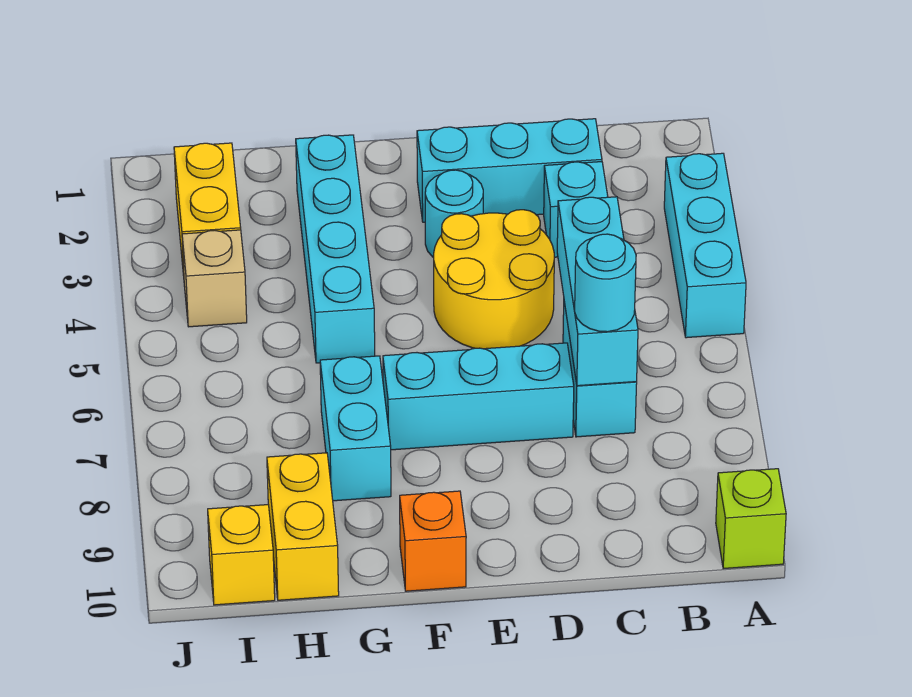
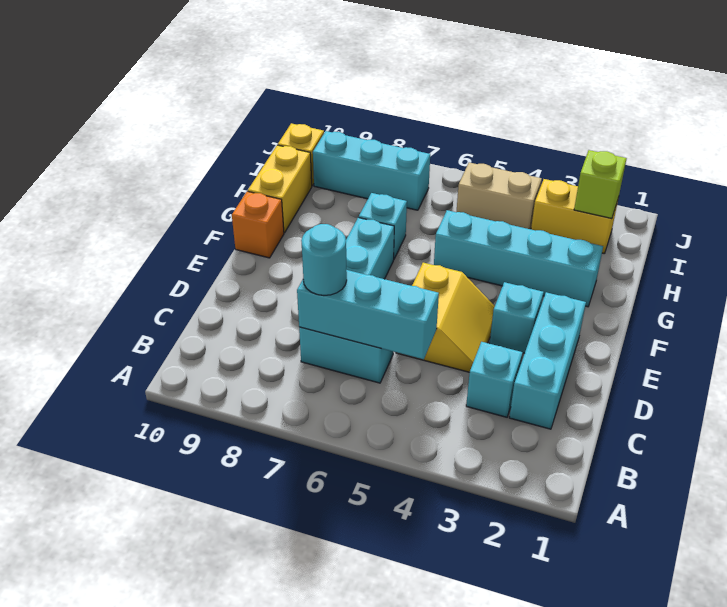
cyan 1x3 brick [664,153,746,338] -> cyan 1x3 brick moved to [313,131,430,210]
lime 1x1 brick [716,469,786,569] -> lime 1x1 brick moved to [574,150,627,219]
yellow 2x2 round brick [434,210,554,349] -> yellow 2x2 slope [396,263,495,372]
cyan 1x1 round brick [425,170,483,258] -> cyan 1x1 brick [490,282,544,353]
cyan 1x2 brick [320,356,391,501] -> cyan 1x1 brick [359,193,407,259]
yellow 1x2 brick [267,453,339,600] -> yellow 1x2 brick turned to [248,145,312,233]
tan 1x1 brick [182,230,247,327] -> tan 1x2 brick [457,163,542,229]

